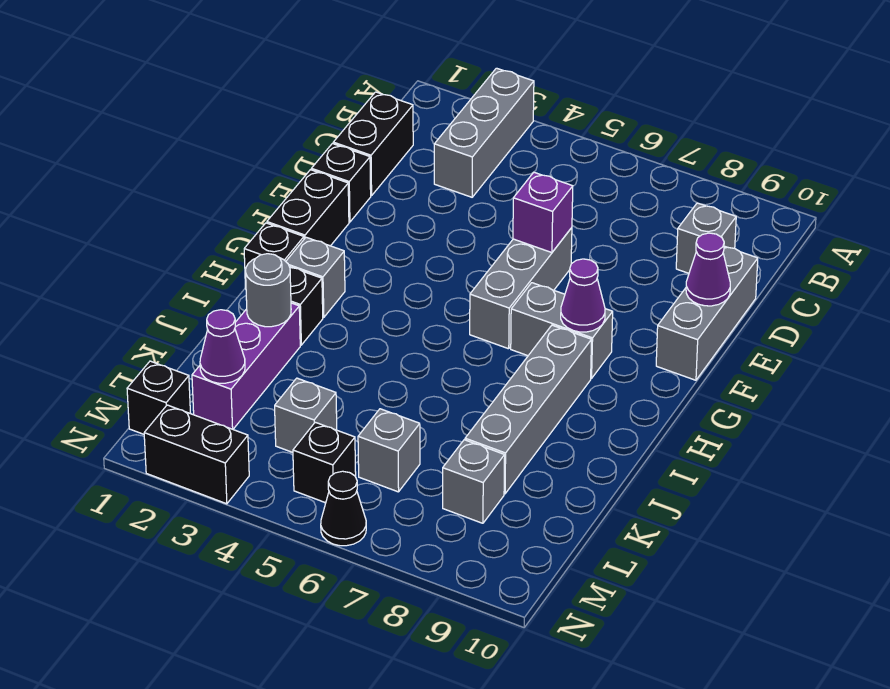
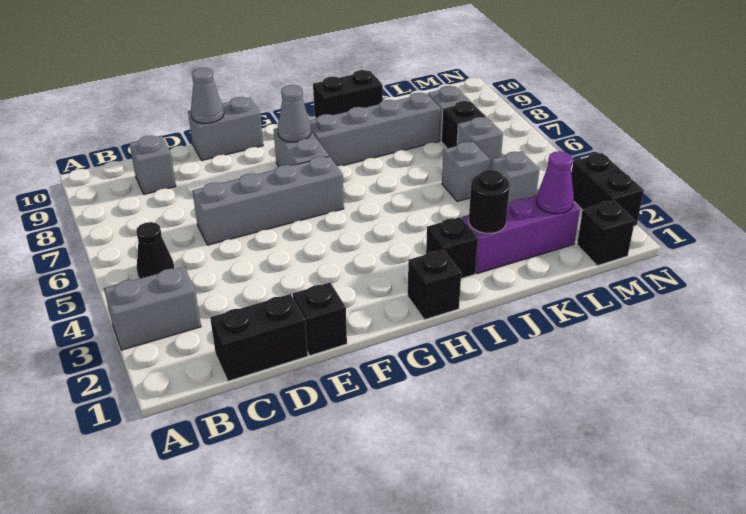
grey 1x3 brick [434,68,534,197] -> grey 1x2 brick [104,267,201,350]
grey 1x3 brick [656,246,758,380] -> grey 1x2 brick [188,97,263,160]
grey 1x3 brick [470,228,572,349] -> grey 1x4 brick [192,156,344,245]
purple 1x1 brick [513,172,573,253] -> none
purple 1x1 cone [686,233,730,306] -> grey 1x1 cone [191,68,224,123]
black 1x2 brick [267,170,349,246] -> black 1x2 brick moved to [313,70,383,119]
purple 1x1 cone [561,259,605,332] -> grey 1x1 cone [278,85,311,142]
grey 1x1 brick [286,237,345,317] -> grey 1x1 brick moved to [442,142,490,201]
grey 1x1 round brick [246,254,291,327] -> black 1x1 round brick [469,170,510,233]
black 1x1 brick [293,422,356,503] -> black 1x1 brick moved to [441,101,486,148]
black 1x1 cone [321,471,366,546] -> black 1x1 cone moved to [136,222,175,279]

